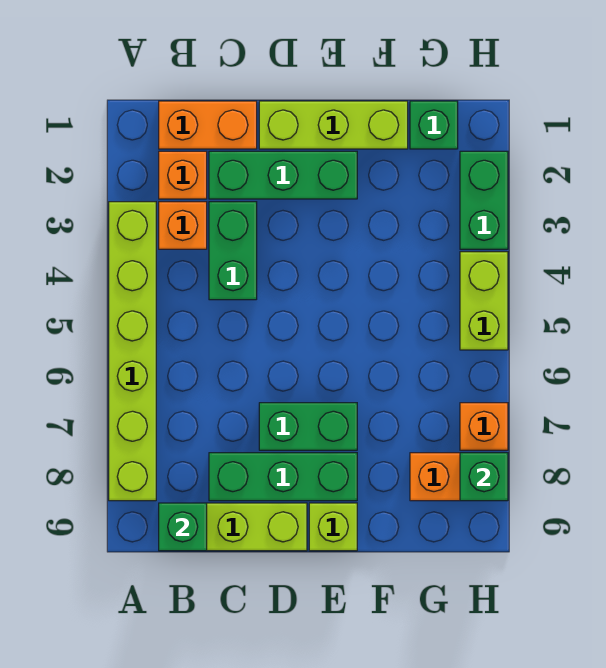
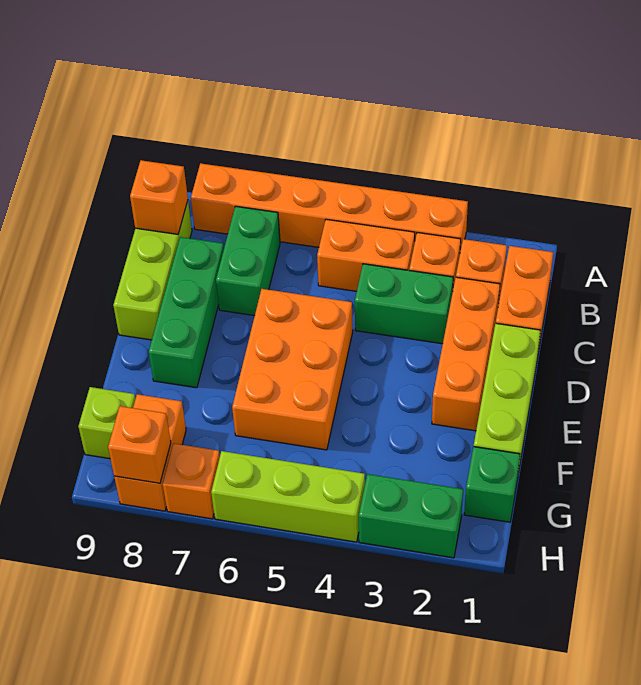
lime 1x6 brick [109,202,156,501] -> orange 1x6 brick [191,163,468,251]
none -> orange 1x2 brick [317,219,415,291]
green 1x1 brick [159,503,207,551] -> orange 1x1 brick [130,160,188,234]
green 1x3 brick [209,151,357,199] -> orange 1x3 brick [432,277,500,431]
none -> orange 2x3 brick [232,289,353,450]
green 1x2 brick [259,403,357,450] -> green 1x2 brick moved to [216,206,280,316]
lime 1x1 brick [309,503,357,551] -> lime 1x1 brick moved to [78,387,135,459]
lime 1x2 brick [460,252,508,350] -> lime 1x3 brick [211,451,365,542]
green 1x1 brick [460,453,508,501] -> orange 1x1 brick [108,406,171,483]

